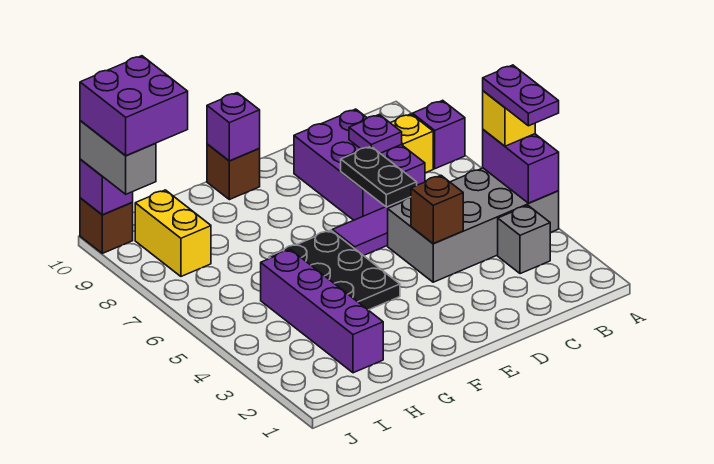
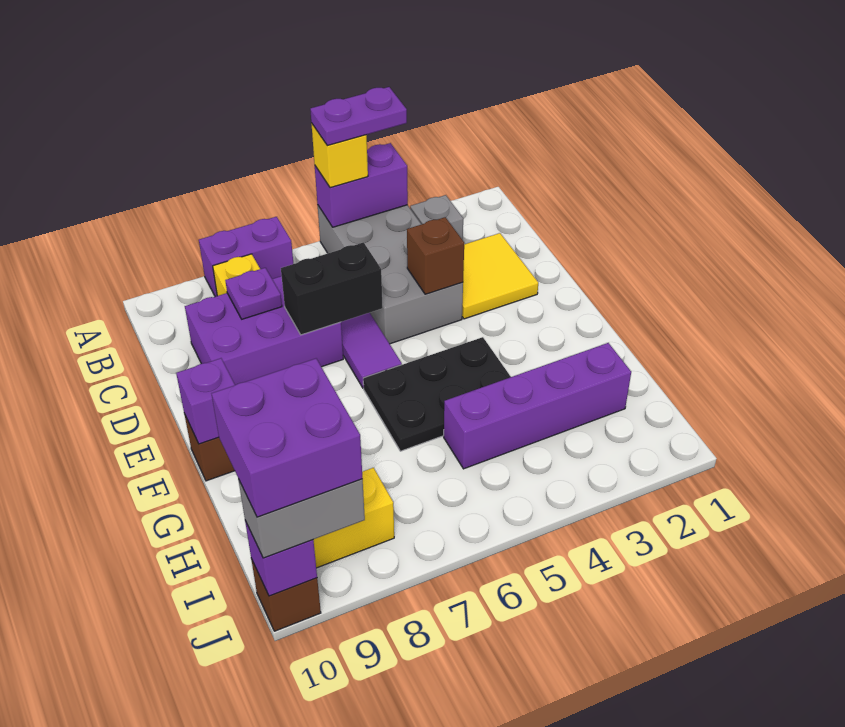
purple 1x1 brick [413,100,465,169] -> purple 1x2 brick [199,217,293,297]
none -> yellow 2x2 tile [462,233,538,319]
black 1x2 plate [341,146,417,207] -> black 1x2 brick [281,243,382,335]

